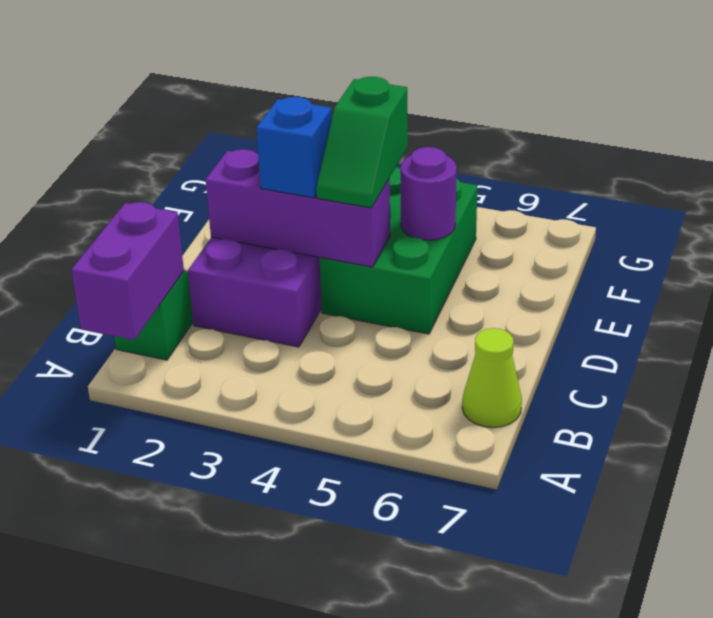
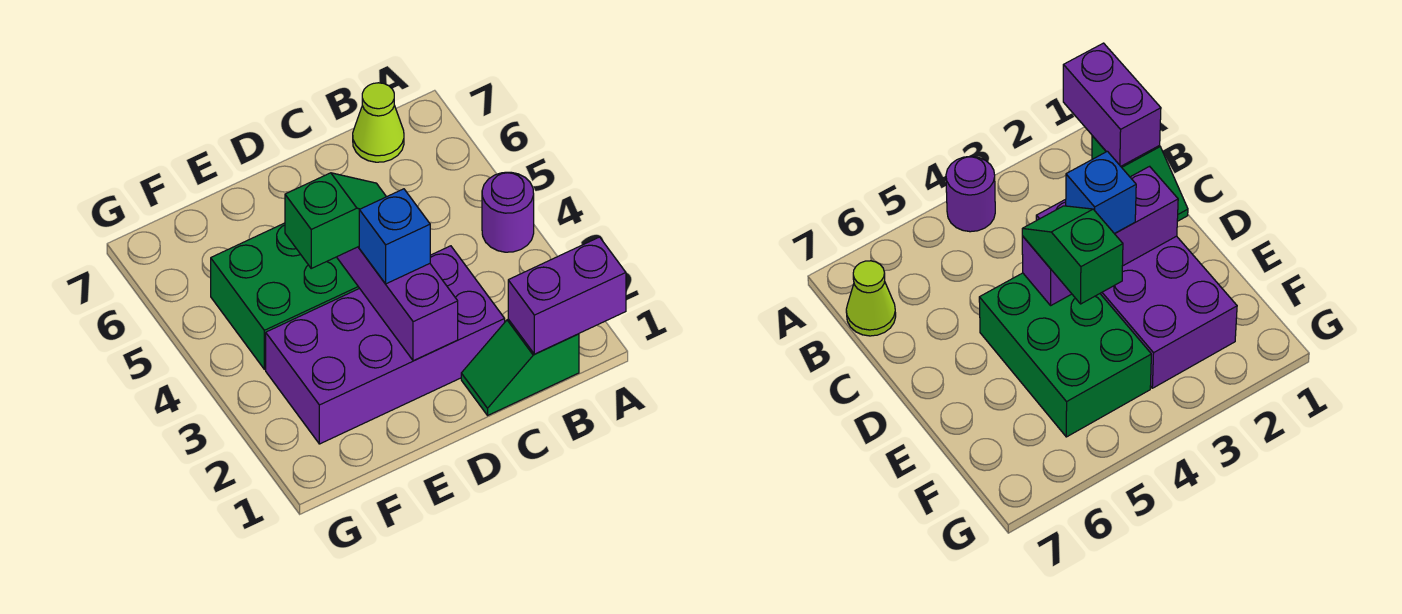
purple 1x1 round brick [400,147,457,240] -> purple 1x1 round brick moved to [482,172,534,252]

